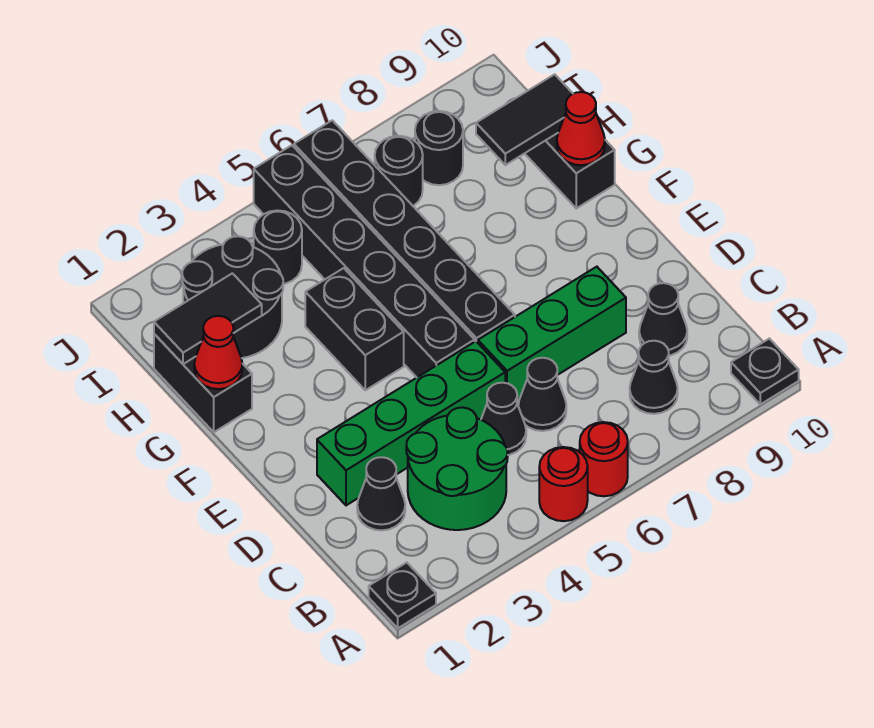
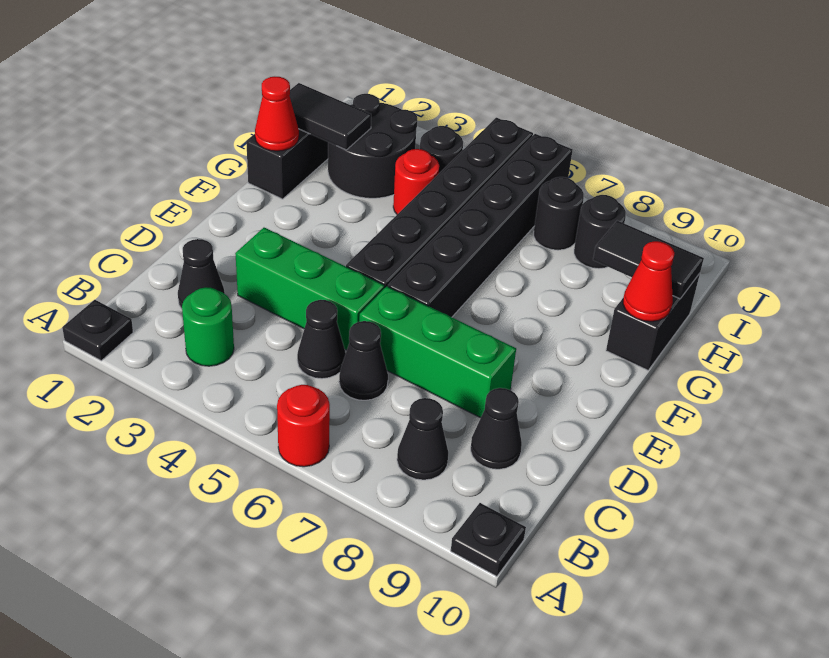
red 1x1 round brick [539,447,588,521] -> red 1x1 round brick moved to [393,149,439,214]
green 2x2 round brick [406,407,508,530] -> green 1x1 round brick [182,287,234,366]
green 1x4 brick [317,341,505,505] -> green 1x3 brick [235,228,385,350]
black 1x2 brick [305,268,404,390] -> none

